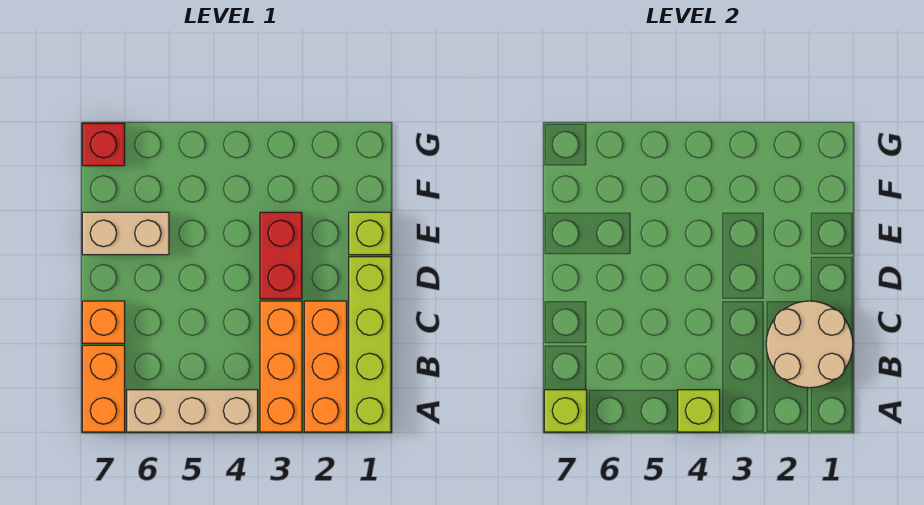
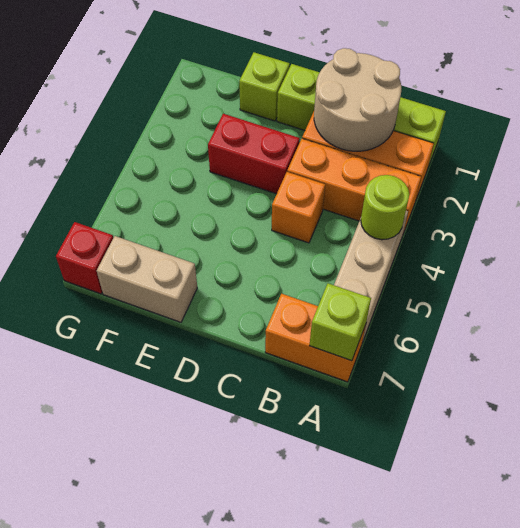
lime 1x1 brick [678,390,720,432] -> lime 1x1 round brick [361,175,409,240]
orange 1x1 brick [82,301,125,343] -> orange 1x1 brick moved to [272,172,325,243]
tan 1x2 brick [82,212,169,255] -> tan 1x2 brick turned to [97,236,197,322]

